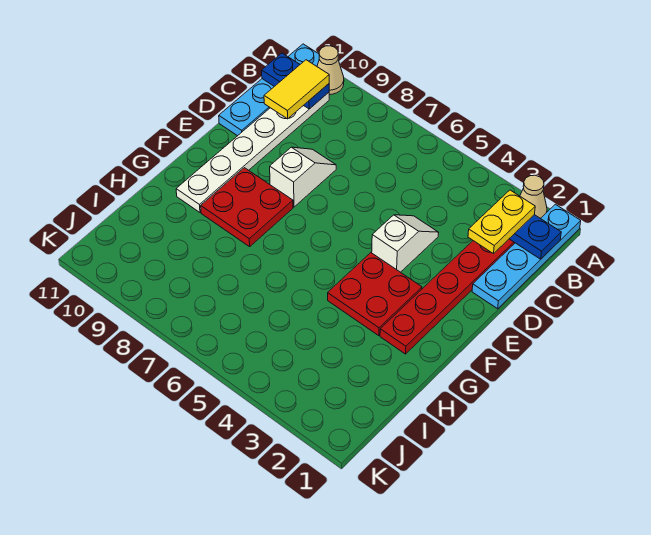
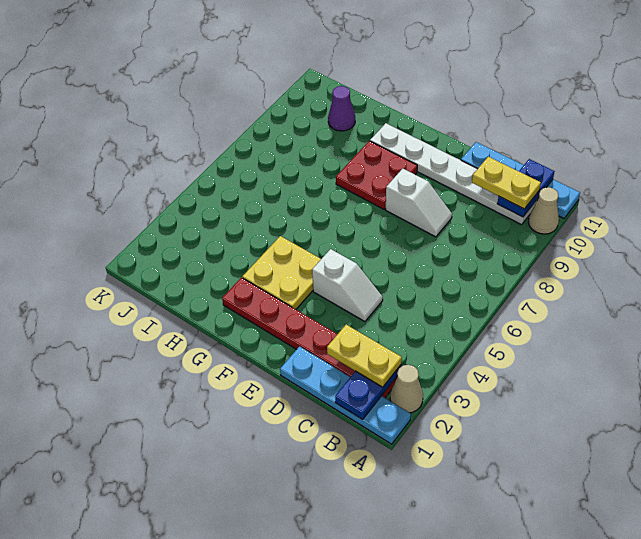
yellow 1x2 tile [264,60,329,119] -> yellow 1x2 plate [472,156,541,209]
red 2x2 plate [328,253,422,335] -> yellow 2x2 plate [242,236,321,309]
none -> purple 1x1 cone [328,86,355,131]

